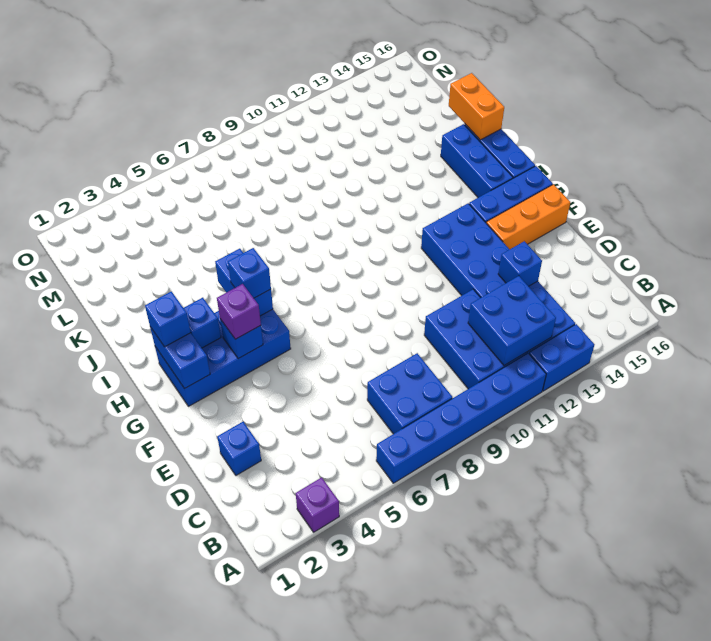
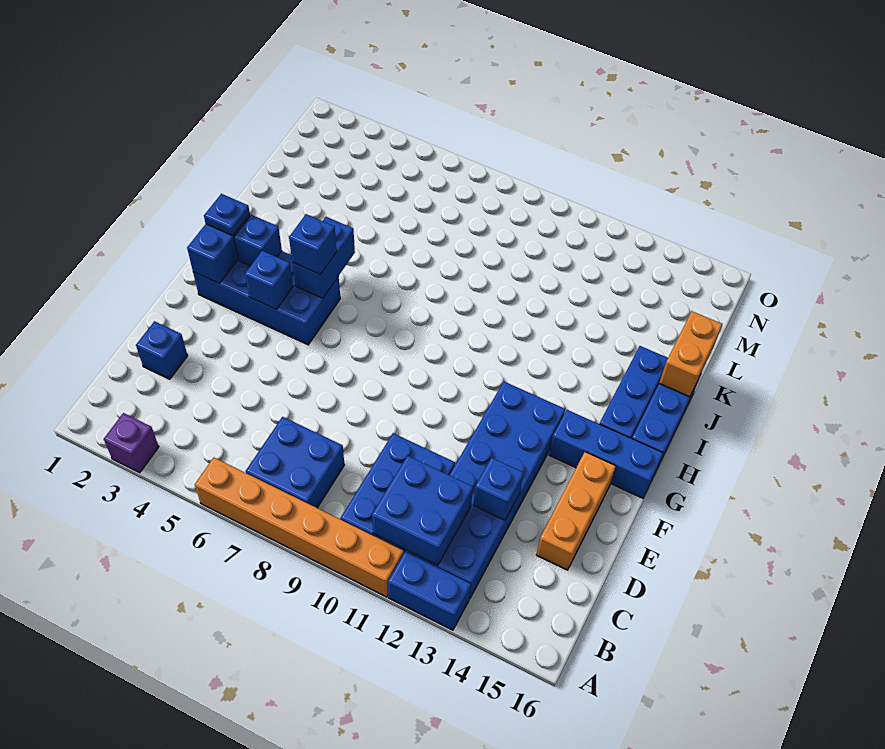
blue 1x6 brick [376,353,546,483] -> orange 1x6 brick [195,458,404,597]
orange 1x3 brick [486,184,570,249] -> orange 1x3 brick turned to [536,452,616,570]
purple 1x1 brick [217,284,261,339] -> none
blue 1x1 brick [145,291,191,347] -> blue 1x1 plate [204,194,250,236]

